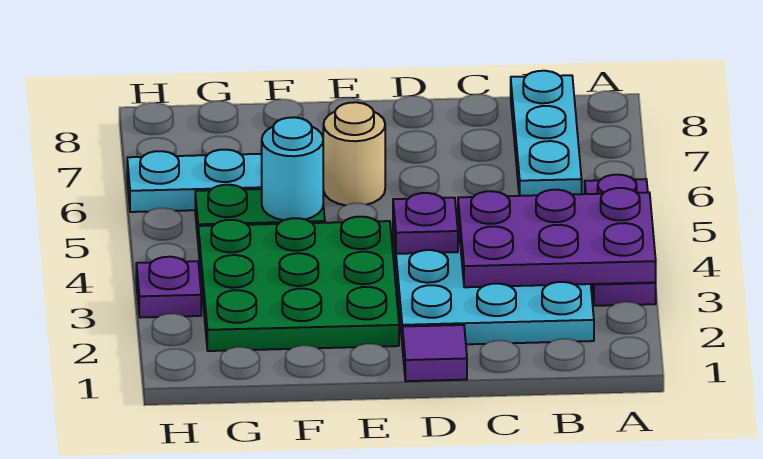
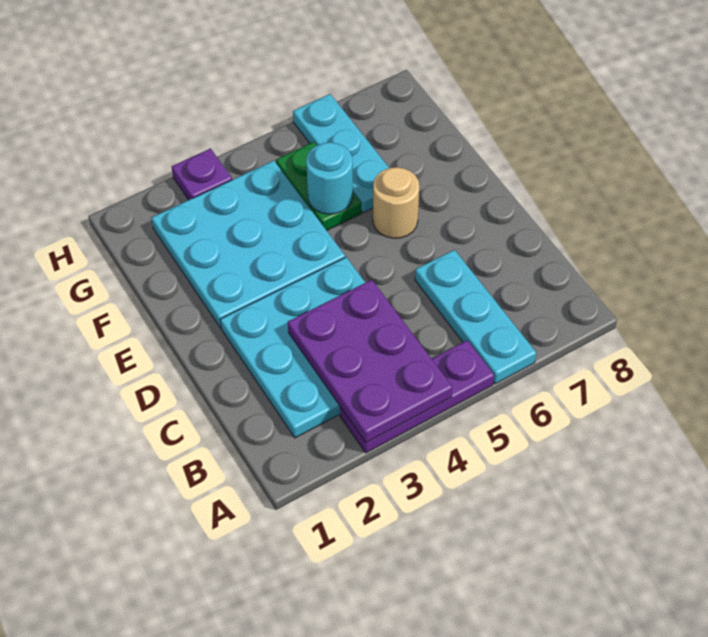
cyan 1x3 plate [511,71,582,196] -> cyan 1x3 plate turned to [415,250,536,384]
purple 1x1 tile [402,325,467,381] -> none
purple 1x1 plate [393,193,458,254] -> none
green 3x3 plate [198,217,399,351] -> cyan 3x3 plate [152,161,345,328]

